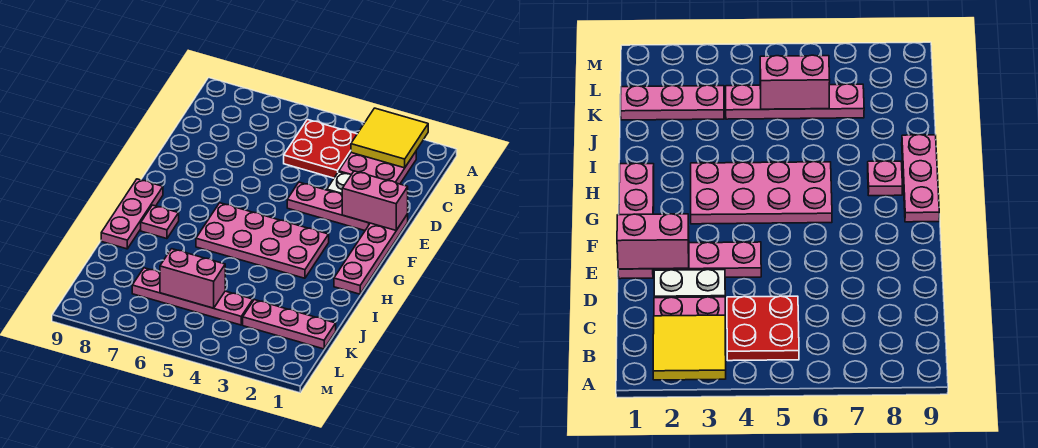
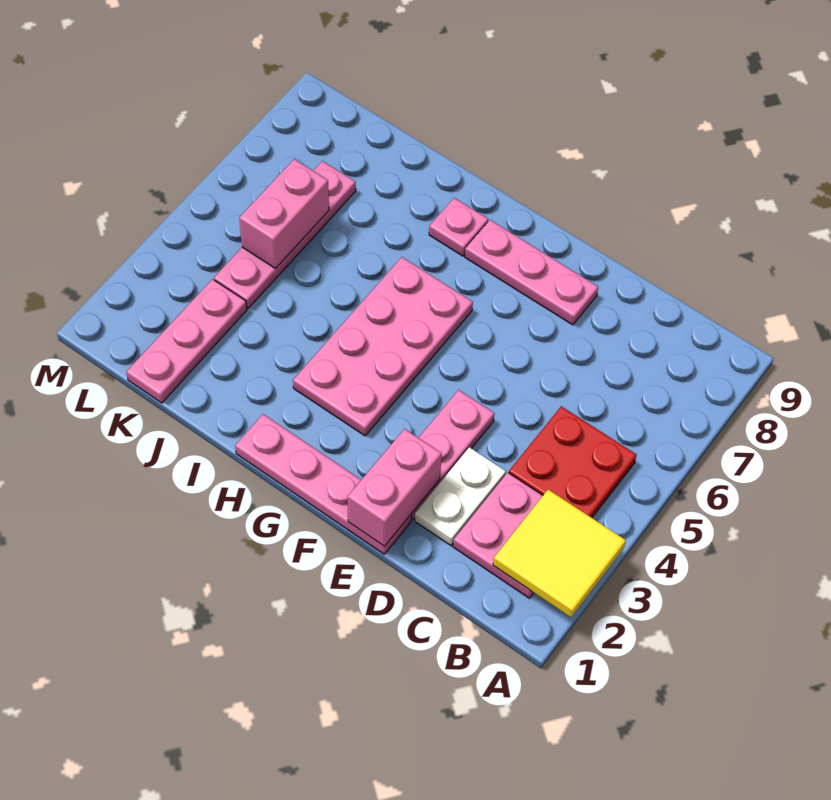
pink 1x3 plate [101,179,163,249] -> pink 1x3 plate moved to [465,220,598,325]

